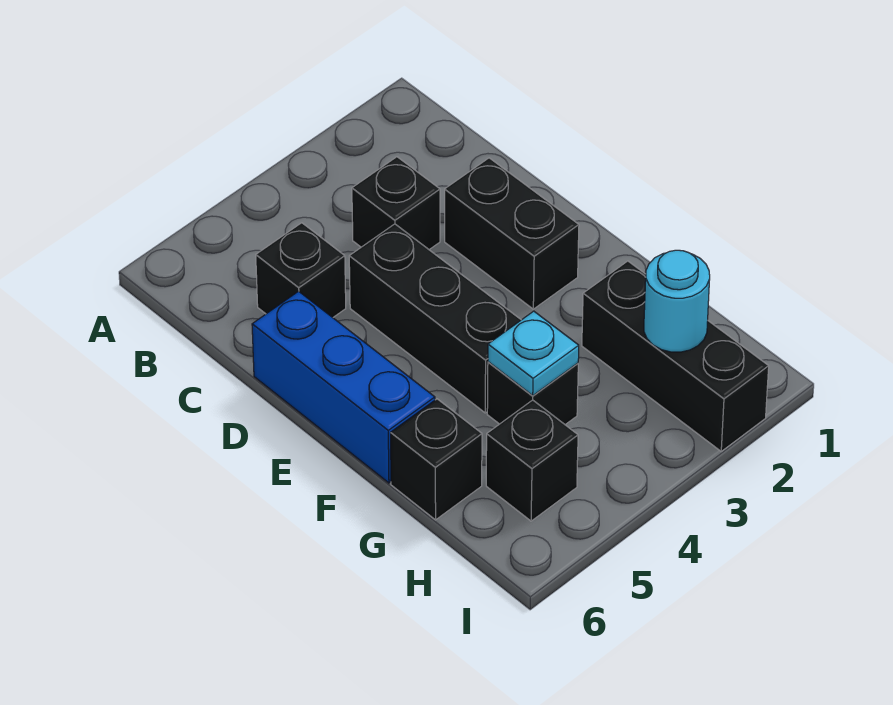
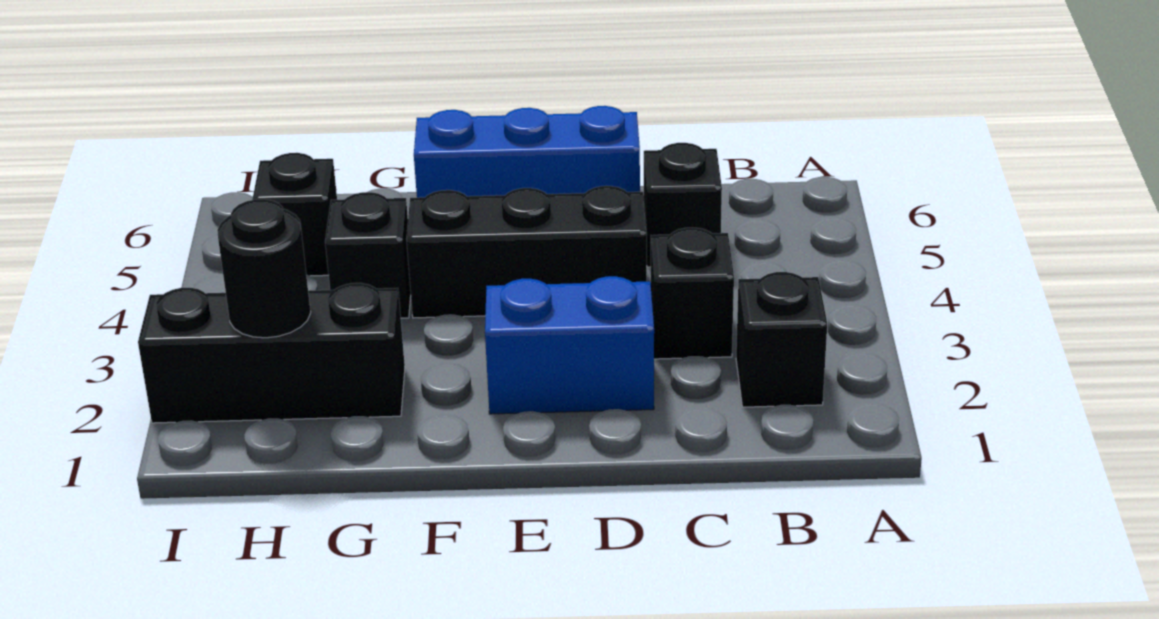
black 1x2 brick [445,158,579,309] -> blue 1x2 brick [485,276,654,414]
cyan 1x1 plate [488,311,579,396] -> none
black 1x1 brick [391,399,482,520] -> black 1x1 brick moved to [736,272,827,407]
cyan 1x1 round brick [644,250,710,352] -> black 1x1 round brick [217,199,311,338]

